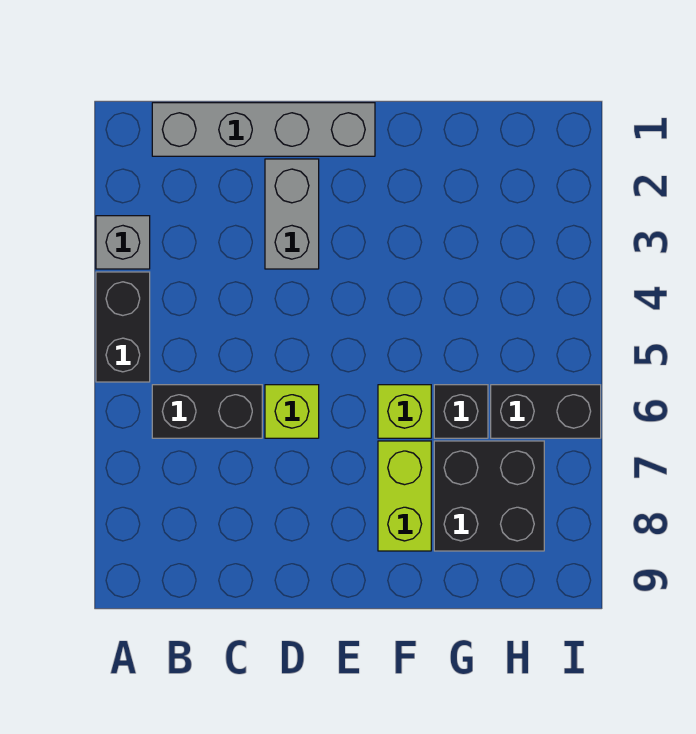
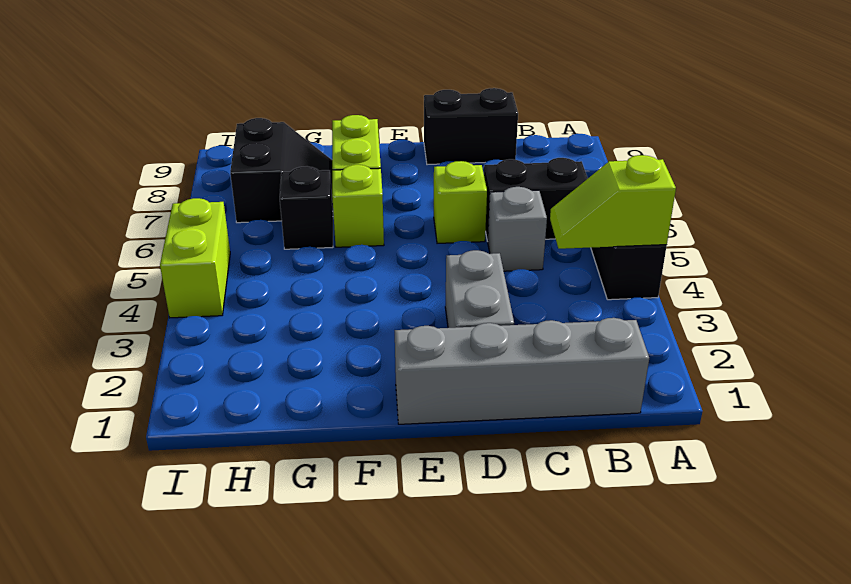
grey 1x1 brick [96,216,150,269] -> grey 1x1 brick moved to [488,187,547,271]
none -> lime 1x2 slope [550,155,676,249]
black 2x2 brick [434,441,544,551] -> black 2x2 slope [230,118,333,223]
black 1x2 brick [491,385,601,438] -> black 1x2 brick moved to [424,88,518,165]
none -> lime 1x2 brick [160,198,230,318]

